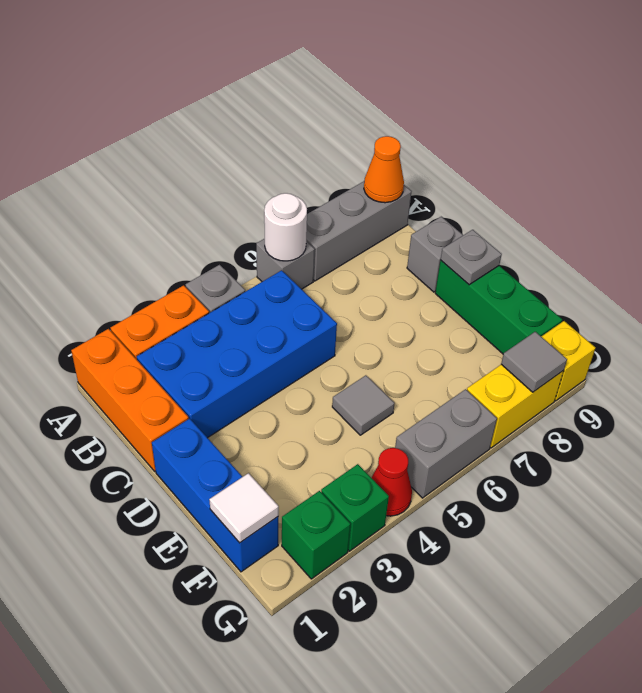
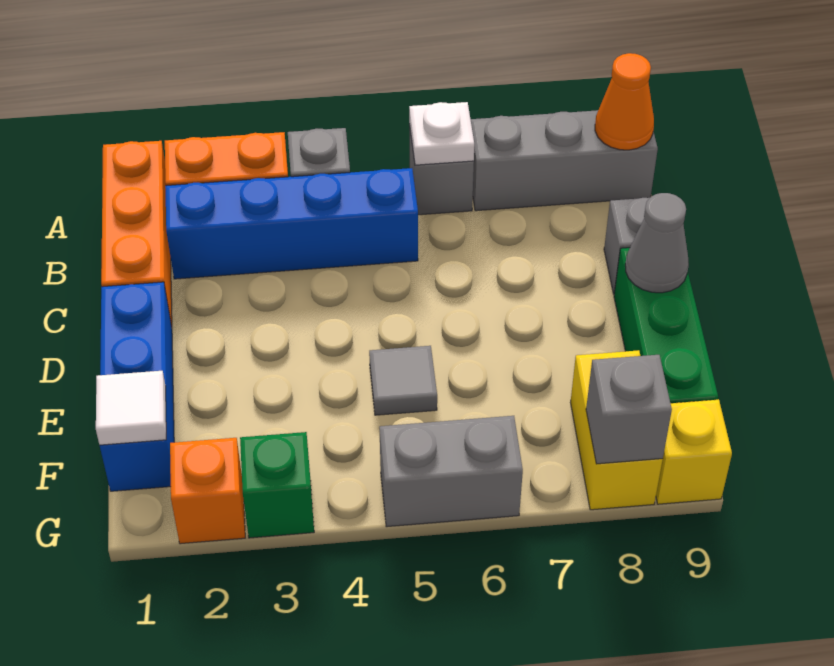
white 1x1 round brick [264,193,307,261] -> white 1x1 plate [409,102,474,165]
blue 2x4 brick [137,270,337,438] -> blue 1x4 brick [165,168,418,279]
grey 1x1 plate [441,230,502,285] -> grey 1x1 cone [625,193,689,293]
green 1x1 brick [282,491,350,579] -> orange 1x1 brick [170,438,245,544]
red 1x1 cone [371,448,412,516] -> none
yellow 1x2 brick [467,364,564,448] -> yellow 1x2 brick turned to [571,350,663,510]
grey 1x1 tile [501,332,567,392] -> grey 1x1 brick [586,355,672,464]

